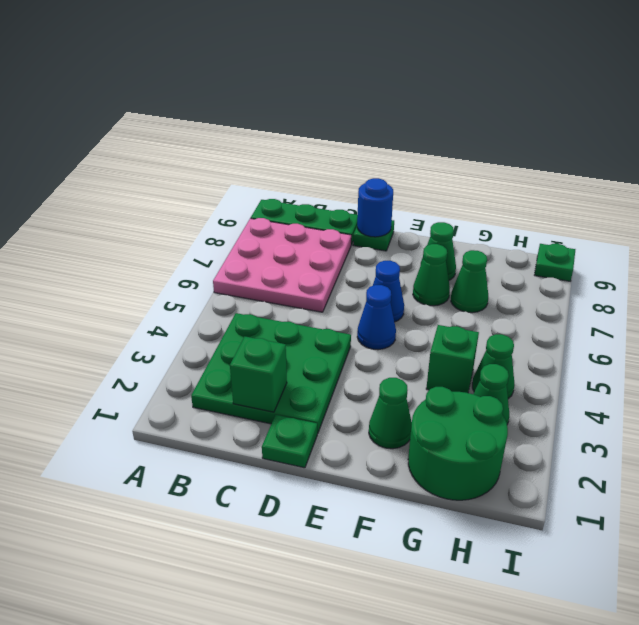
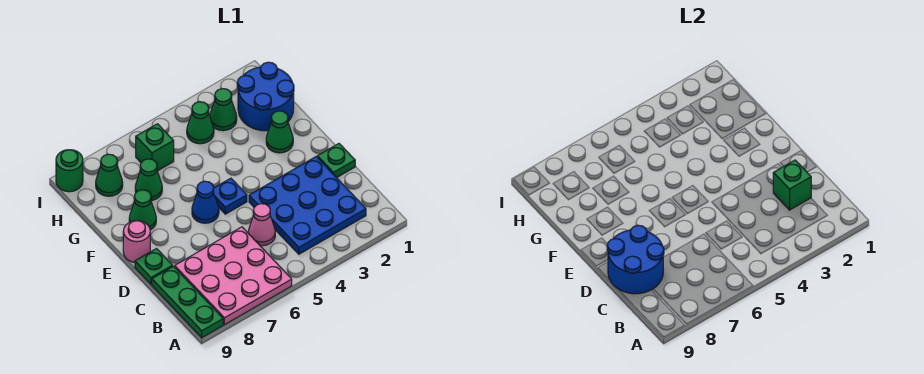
green 3x3 plate [191,313,351,434] -> blue 3x3 plate [249,157,366,254]
none -> pink 1x1 cone [248,204,275,246]
blue 1x1 round brick [357,178,393,237] -> blue 2x2 round brick [607,225,664,294]
blue 1x1 cone [357,285,396,350] -> blue 1x1 plate [214,178,247,214]
none -> pink 1x1 round brick [123,221,150,262]
green 1x1 cone [413,244,450,306] -> green 1x1 cone moved to [96,154,123,196]
green 2x2 round brick [408,387,508,500] -> blue 2x2 round brick [237,62,294,131]
green 1x1 brick [426,325,479,393] -> green 1x1 brick moved to [136,124,174,171]
green 1x1 plate [535,244,575,281] -> green 1x1 round brick [56,150,83,192]

